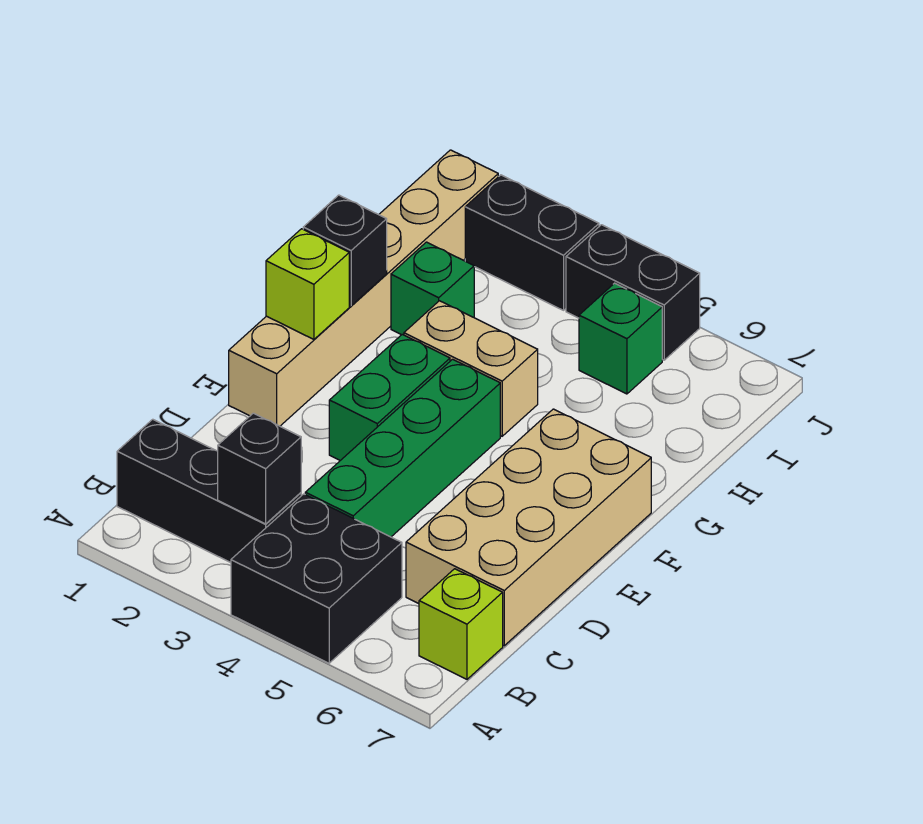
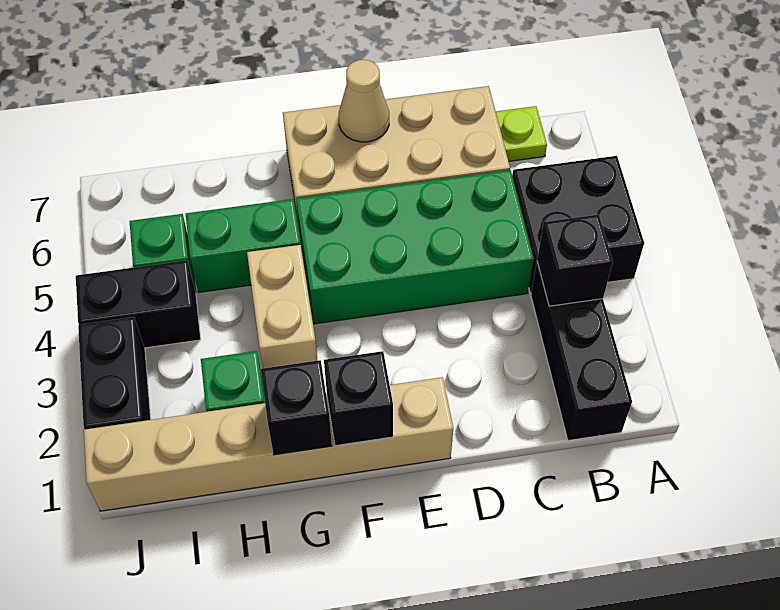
lime 1x1 brick [419,569,503,679] -> lime 1x1 plate [496,106,547,161]
green 1x4 brick [305,359,500,537] -> green 2x4 brick [296,170,534,324]
green 1x2 brick [329,334,450,460] -> green 1x2 brick moved to [186,199,301,292]
none -> tan 1x1 cone [339,60,389,142]
lime 1x1 brick [266,229,349,339] -> black 1x1 brick [324,351,393,446]
black 1x2 brick [566,225,700,360] -> black 1x2 brick turned to [76,260,201,348]

